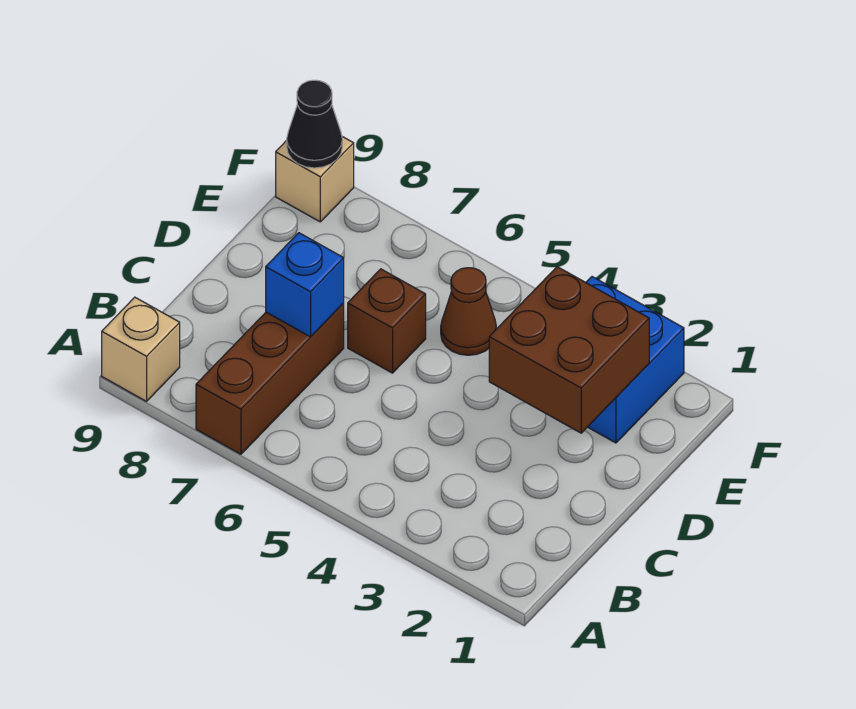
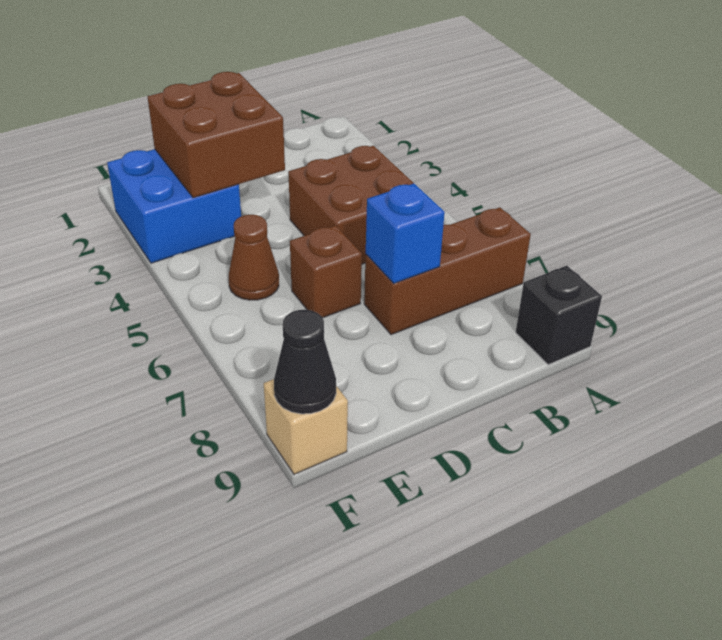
tan 1x1 brick [102,297,180,401] -> black 1x1 brick [516,266,602,365]
none -> brown 2x2 brick [288,146,414,264]

